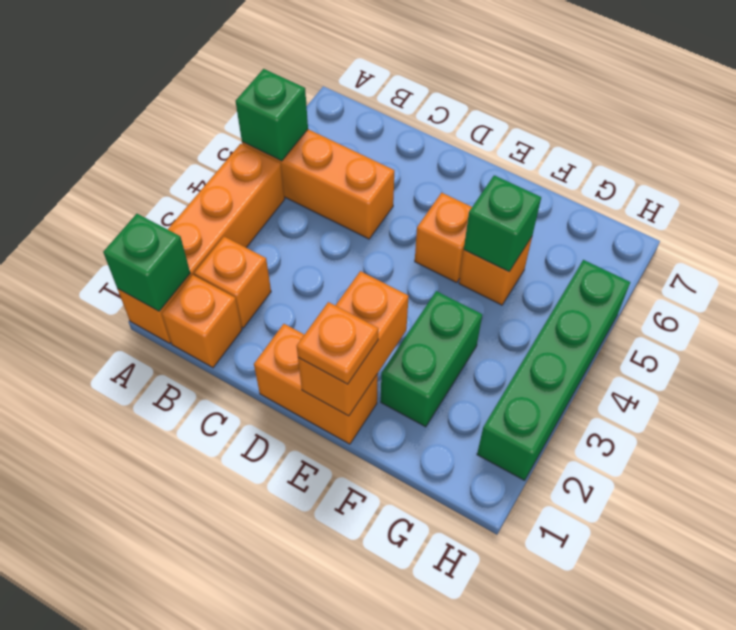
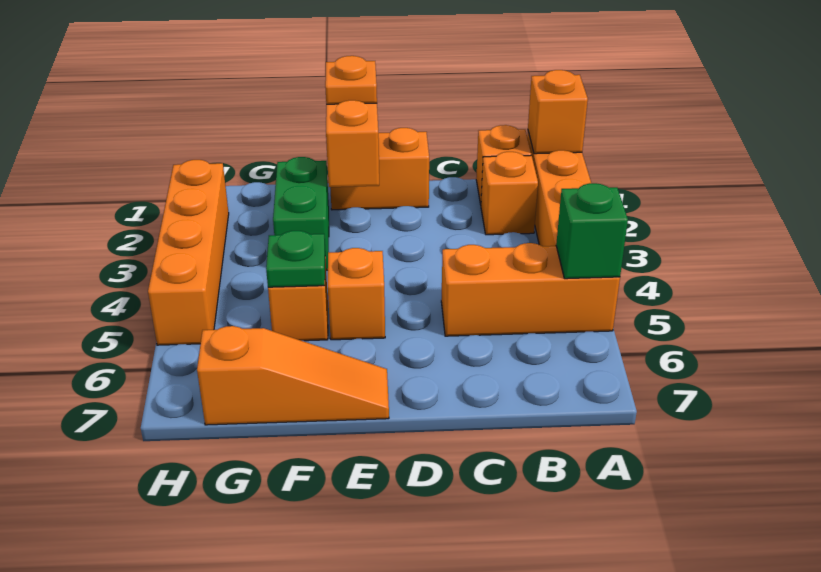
green 1x1 brick [103,214,190,311] -> orange 1x1 brick [528,70,588,154]
none -> orange 1x3 slope [197,326,389,425]
green 1x1 brick [464,175,541,272] -> green 1x1 plate [266,231,325,287]
green 1x4 brick [477,260,630,480] -> orange 1x4 brick [148,160,229,345]

